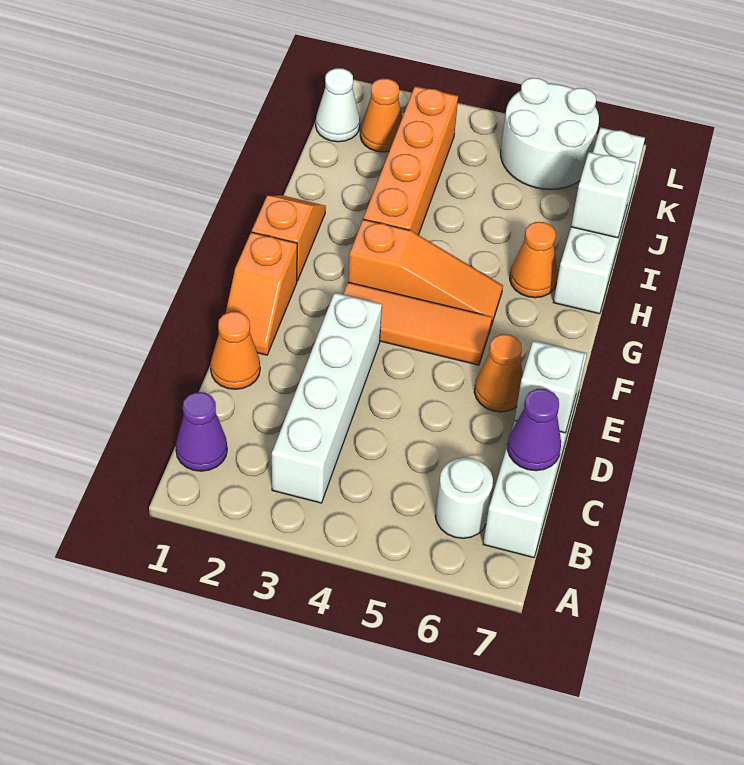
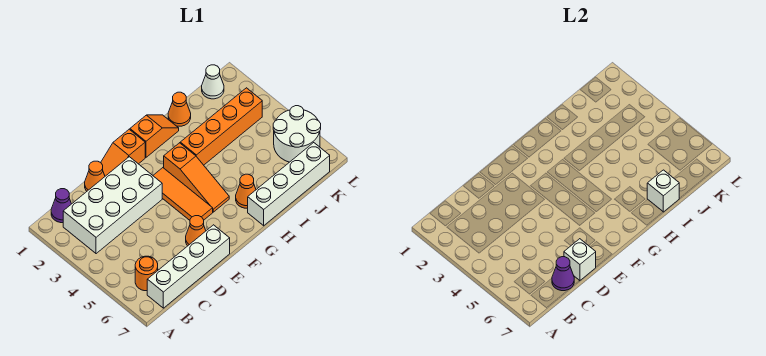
white 1x4 brick [272,293,382,503] -> white 2x4 brick [63,157,162,254]
white 1x1 round brick [435,458,493,538] -> orange 1x1 round brick [135,256,158,291]
orange 1x1 cone [360,78,402,152] -> orange 1x1 cone moved to [168,92,191,126]

